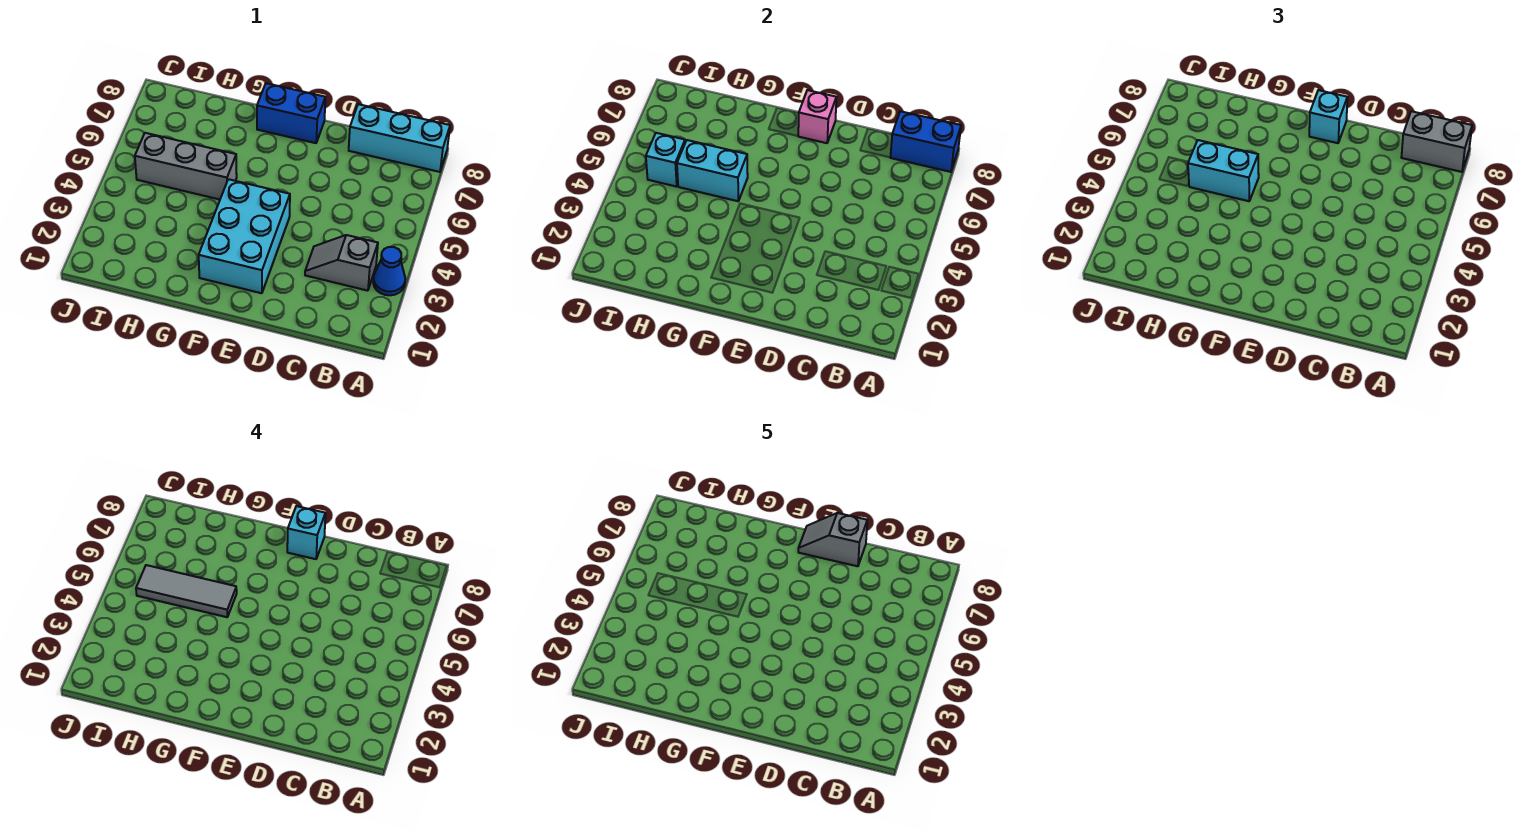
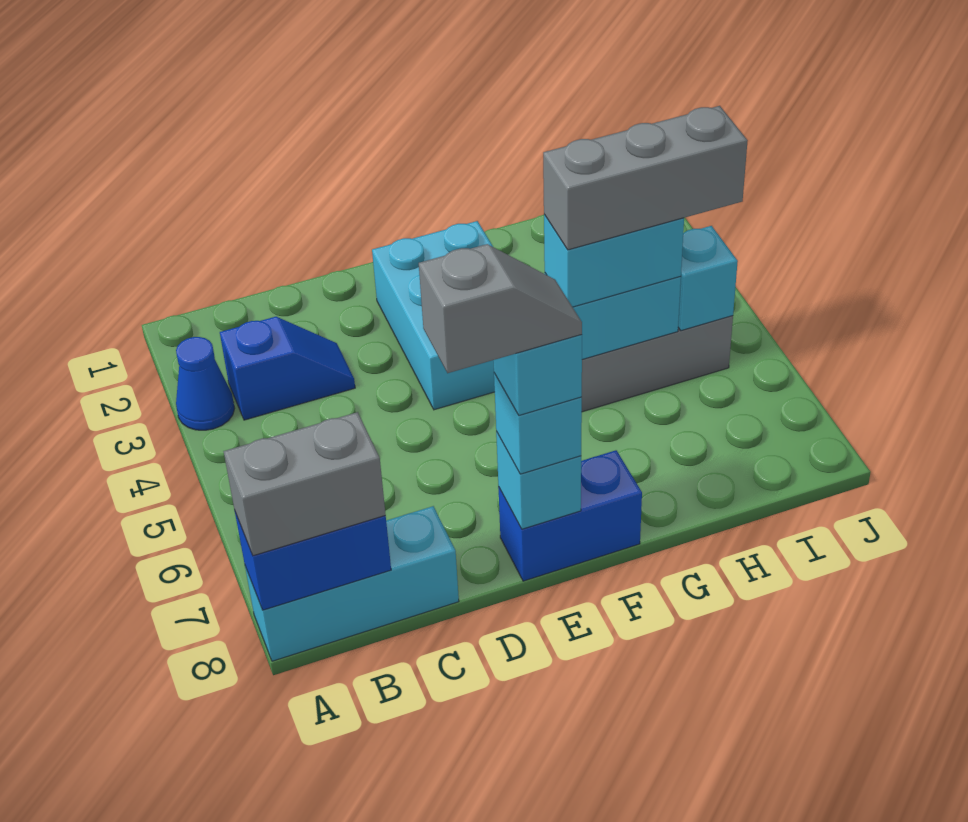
grey 1x2 slope [305,235,378,291] -> blue 1x2 slope [220,317,355,420]
pink 1x1 brick [798,90,836,143] -> cyan 1x1 brick [496,431,581,529]
grey 1x3 tile [136,565,237,617] -> grey 1x3 brick [543,106,748,250]

